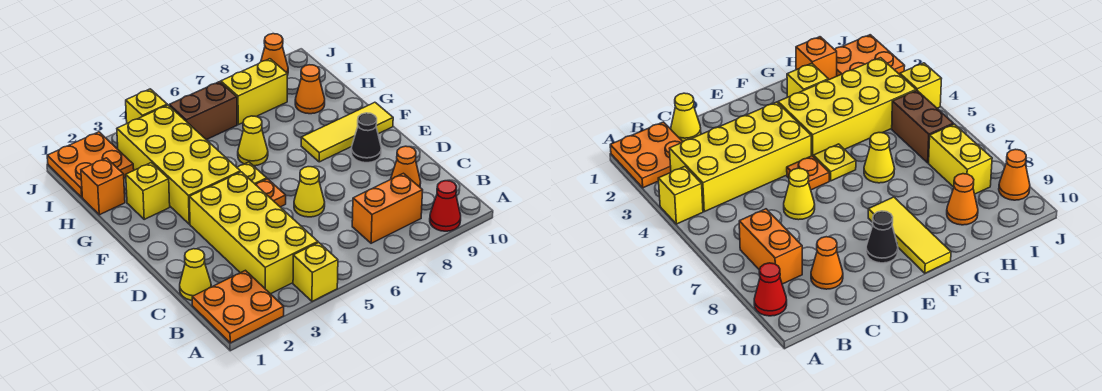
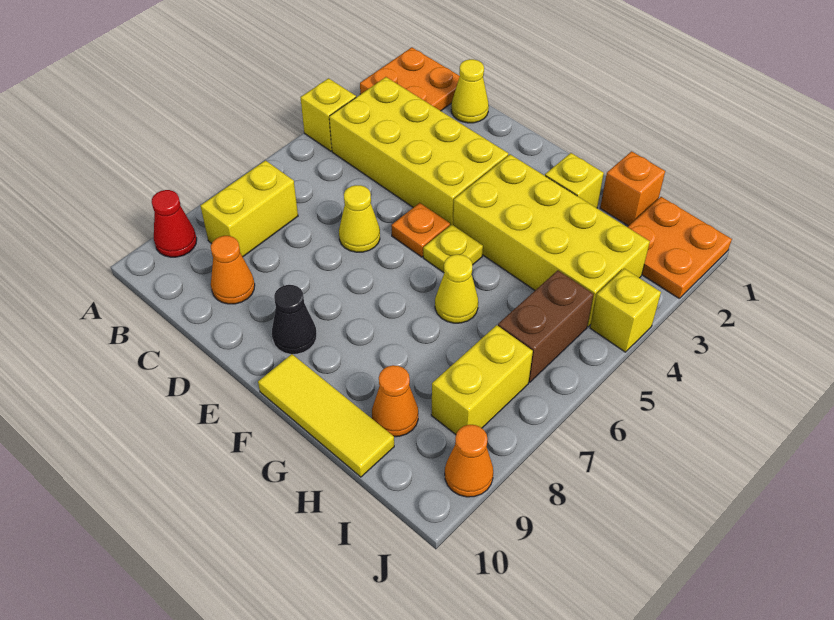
orange 1x2 brick [352,173,423,243] -> yellow 1x2 brick [200,161,298,257]
yellow 1x3 tile [301,102,393,162] -> yellow 1x3 tile turned to [258,354,394,477]

